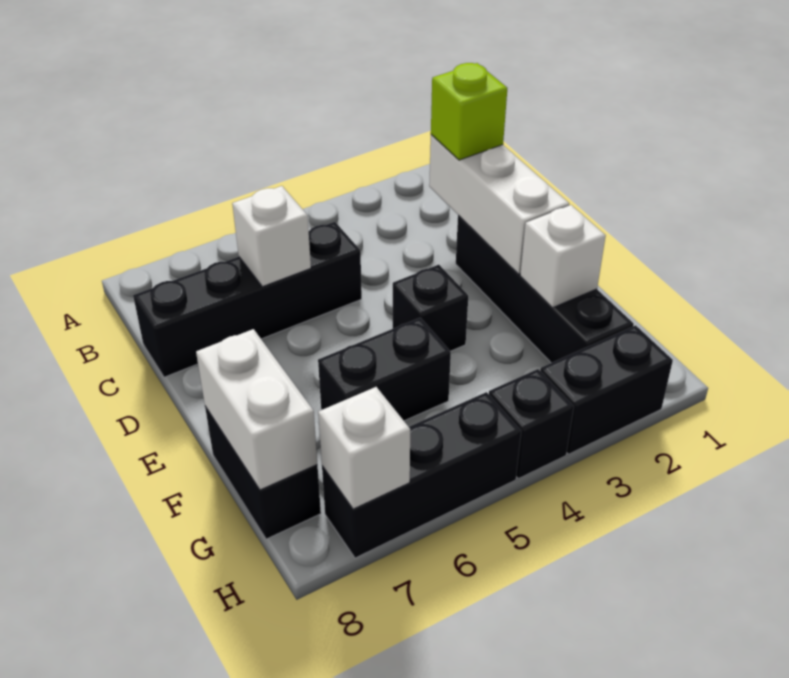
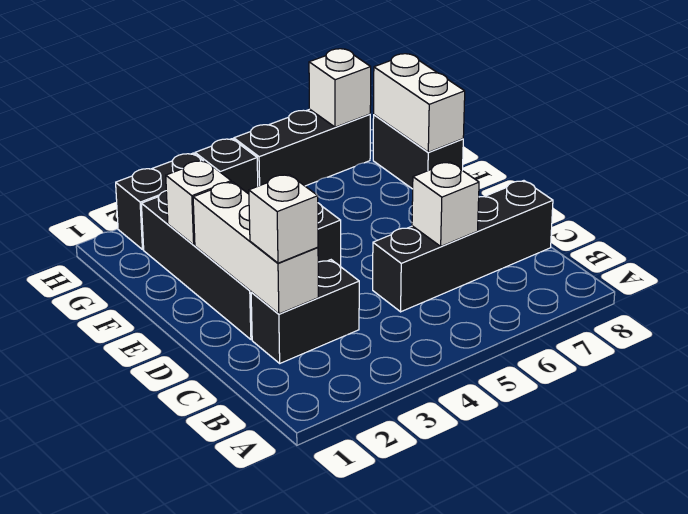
lime 1x1 brick [431,63,507,160] -> white 1x1 brick [249,175,318,263]
black 1x2 brick [318,318,451,421] -> black 1x2 brick moved to [251,260,359,363]

